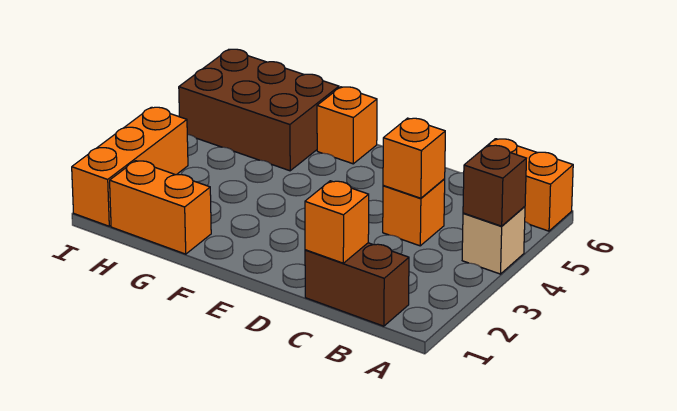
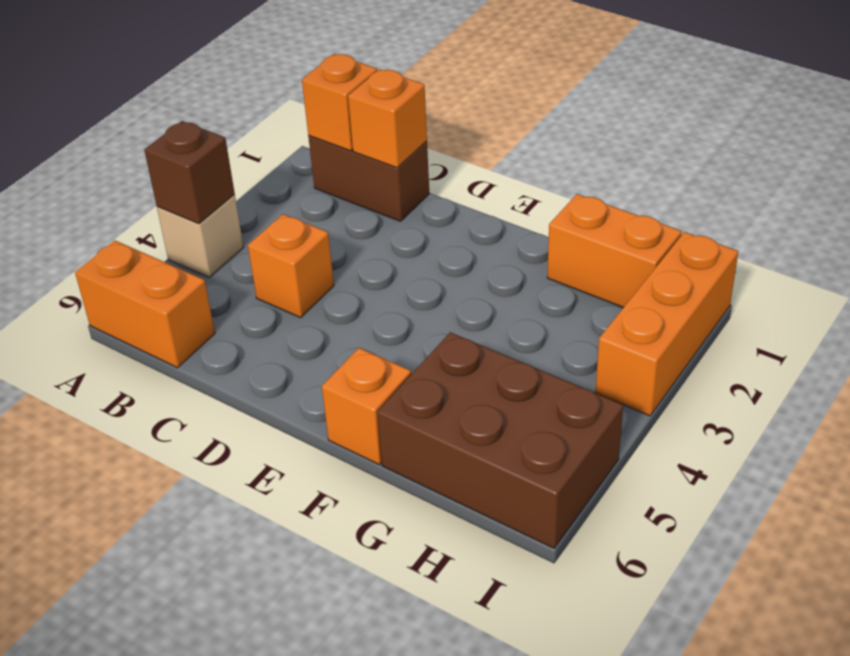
orange 1x1 brick [383,118,445,198] -> orange 1x1 brick moved to [302,54,377,151]

